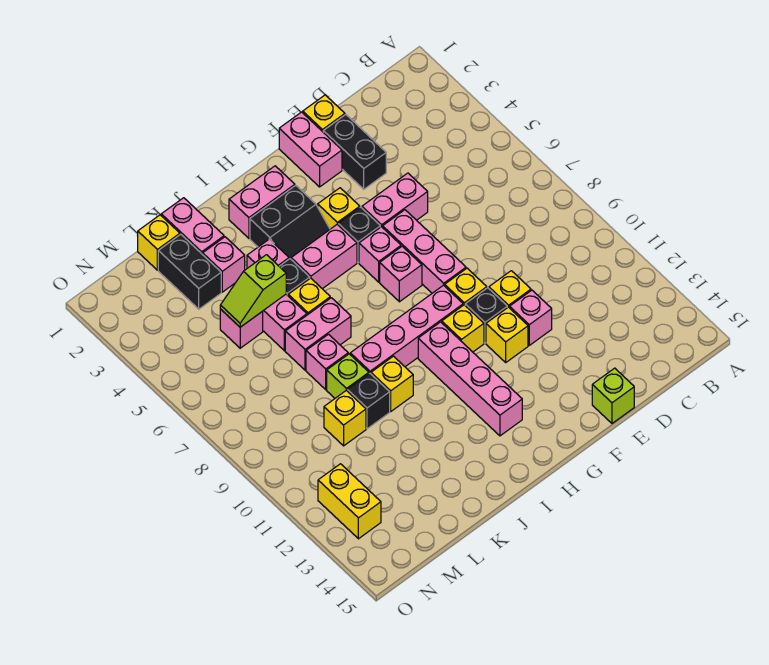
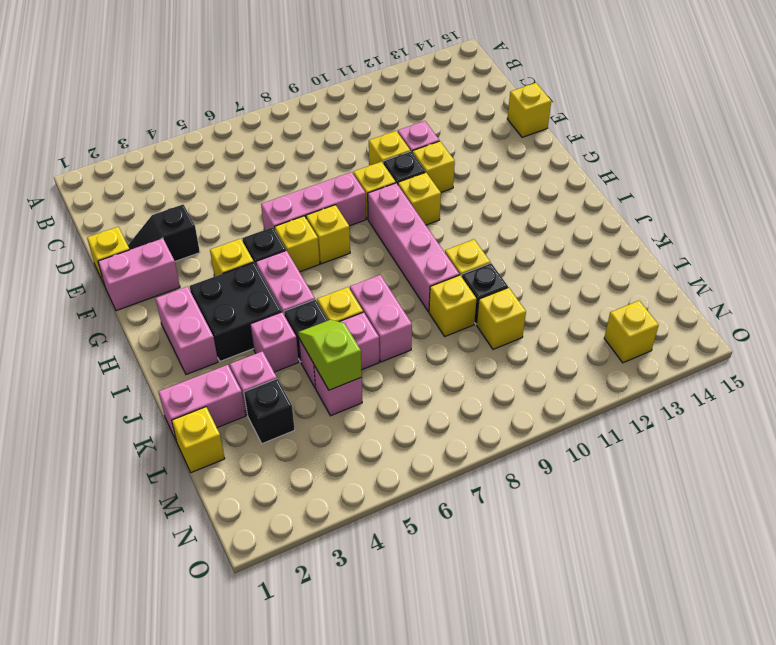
black 1x2 brick [323,115,386,189] -> black 1x2 slope [128,205,200,261]
pink 1x2 brick [362,173,428,228] -> none
lime 1x1 brick [592,368,634,423] -> yellow 1x1 brick [507,83,551,137]
pink 1x1 brick [359,227,401,282] -> yellow 1x1 brick [275,216,320,272]
pink 1x1 brick [380,246,422,302] -> yellow 1x1 brick [306,205,350,264]
black 2x2 slope [250,185,330,259] -> black 2x2 brick [190,262,282,361]
pink 1x4 brick [418,322,522,436] -> none
lime 1x2 slope [220,255,286,327] -> lime 1x2 slope turned to [298,320,362,390]
pink 1x1 brick [306,334,348,390] -> none
lime 1x1 brick [327,354,369,398] -> yellow 1x1 brick [429,275,476,336]
black 1x2 brick [158,234,221,309] -> black 1x1 brick [244,379,295,444]
yellow 1x2 brick [318,464,381,539] -> yellow 1x1 brick [604,301,659,363]

